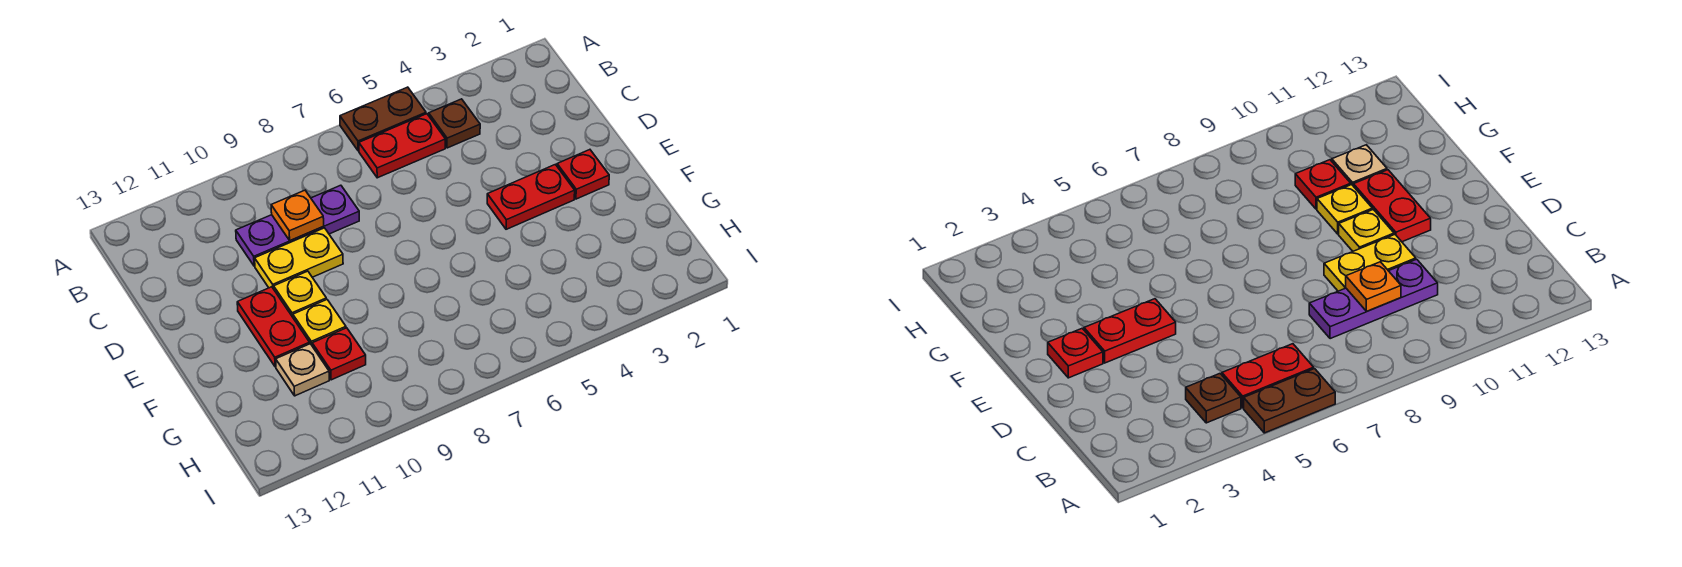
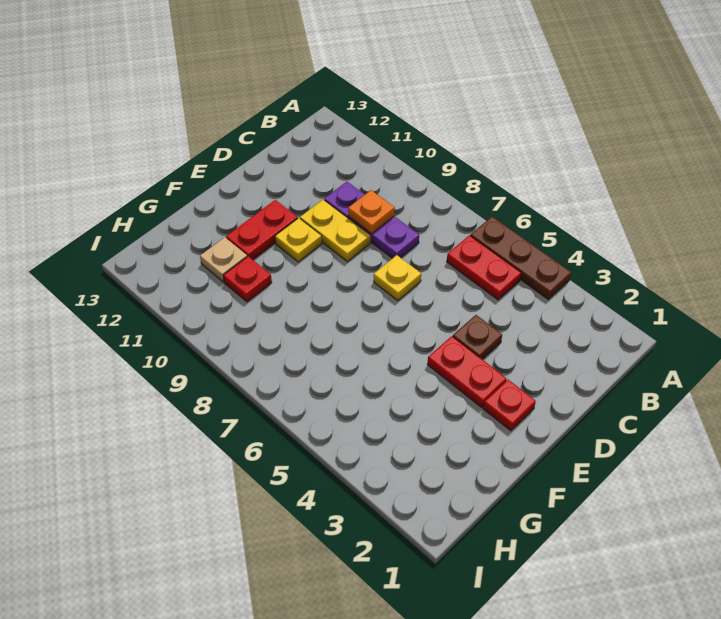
brown 1x2 plate [340,87,426,151] -> brown 1x3 plate [470,217,571,299]
brown 1x1 plate [429,99,480,148] -> brown 1x1 plate moved to [453,315,502,359]
yellow 1x1 plate [293,299,346,345] -> yellow 1x1 plate moved to [374,255,421,301]

